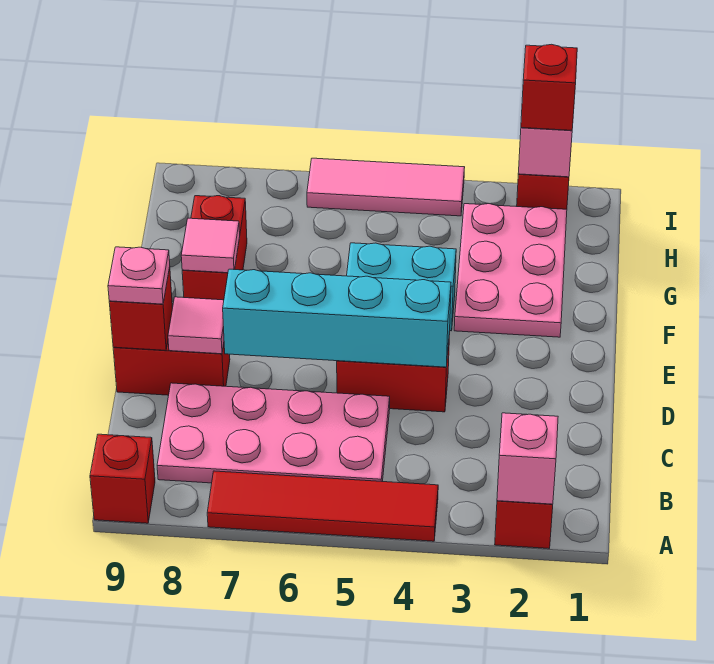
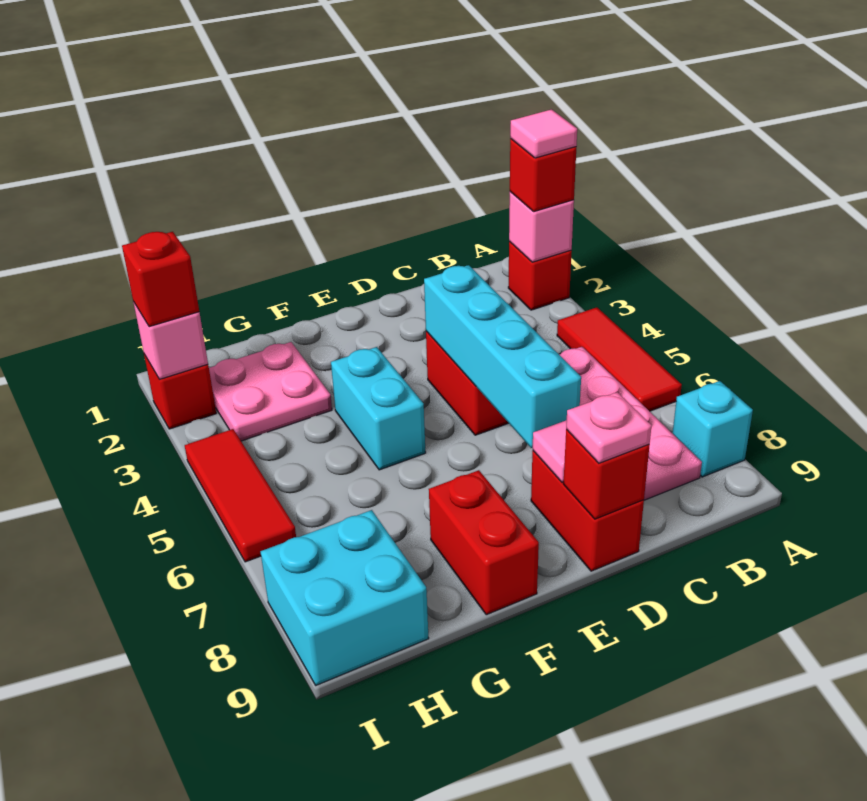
red 1x4 tile [207,471,438,541] -> red 1x3 tile [557,307,682,411]
none -> cyan 1x1 brick [673,381,753,477]
red 1x1 brick [90,434,155,523] -> red 1x1 brick moved to [510,139,576,212]
pink 2x3 plate [454,204,567,337] -> pink 2x2 plate [209,342,332,441]
red 1x2 brick [182,196,247,300] -> red 1x2 brick turned to [429,470,539,615]
pink 1x1 tile [181,218,240,273] -> pink 1x1 tile moved to [510,109,577,158]
none -> cyan 2x2 brick [260,510,429,685]
pink 1x3 tile [307,158,465,216] -> red 1x3 tile [185,429,296,562]

